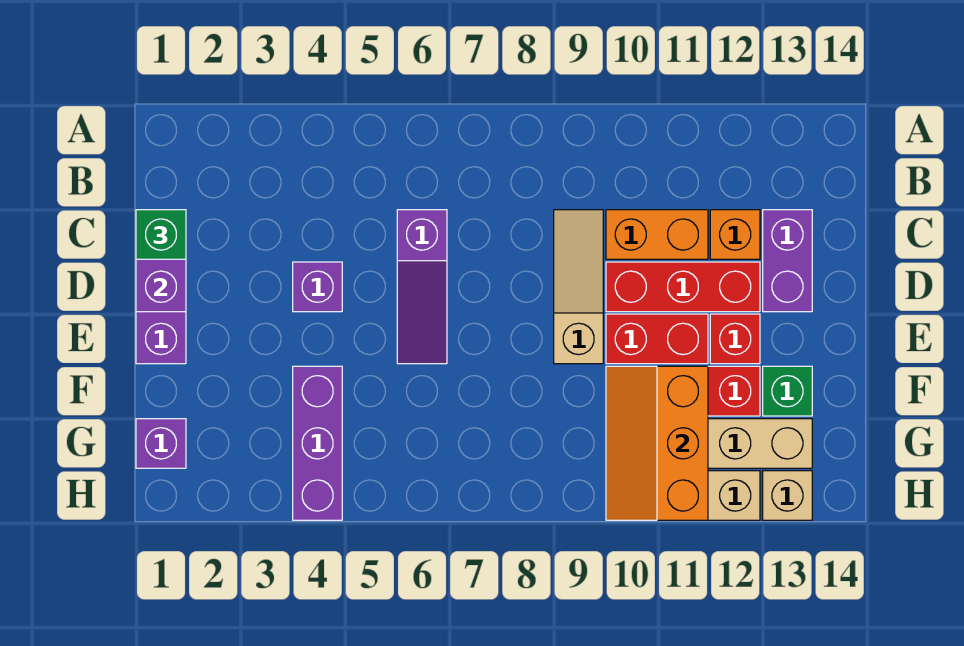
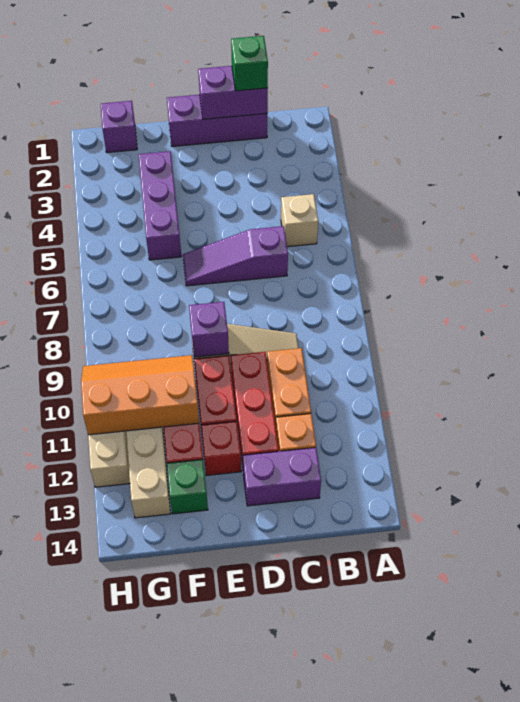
purple 1x1 brick [293,262,342,312] -> purple 1x1 brick moved to [189,302,229,357]
purple 1x3 brick [293,366,342,520] -> purple 1x3 brick turned to [139,151,181,260]
tan 1x1 brick [763,471,812,520] -> tan 1x1 brick moved to [281,194,318,247]

